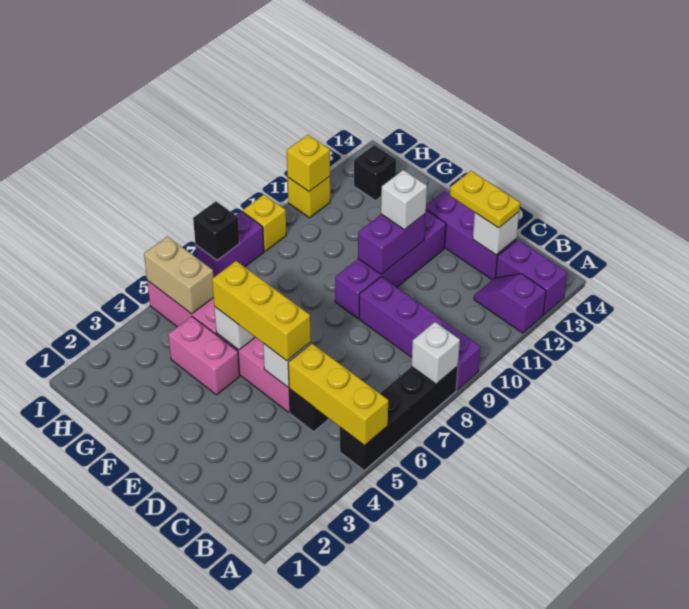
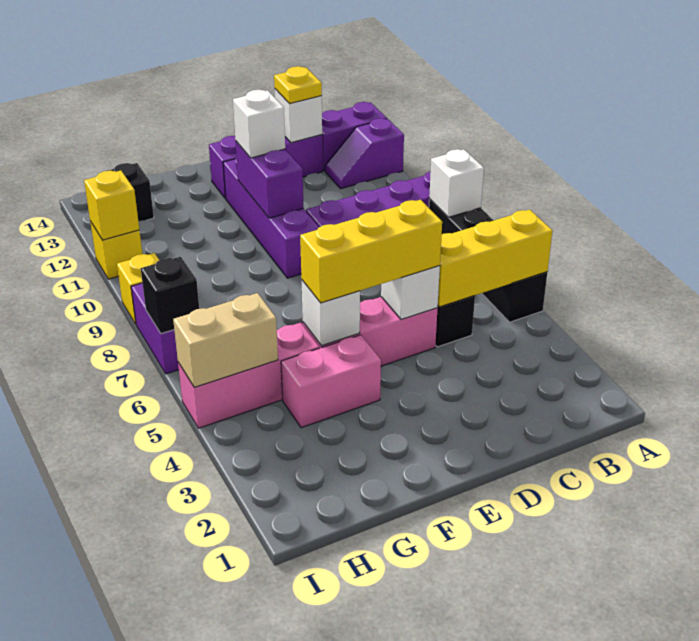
yellow 1x2 plate [450,171,520,228] -> yellow 1x1 plate [274,66,322,104]

